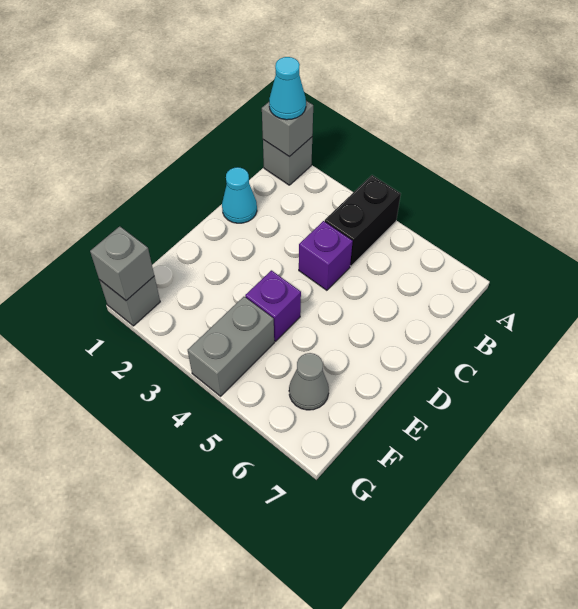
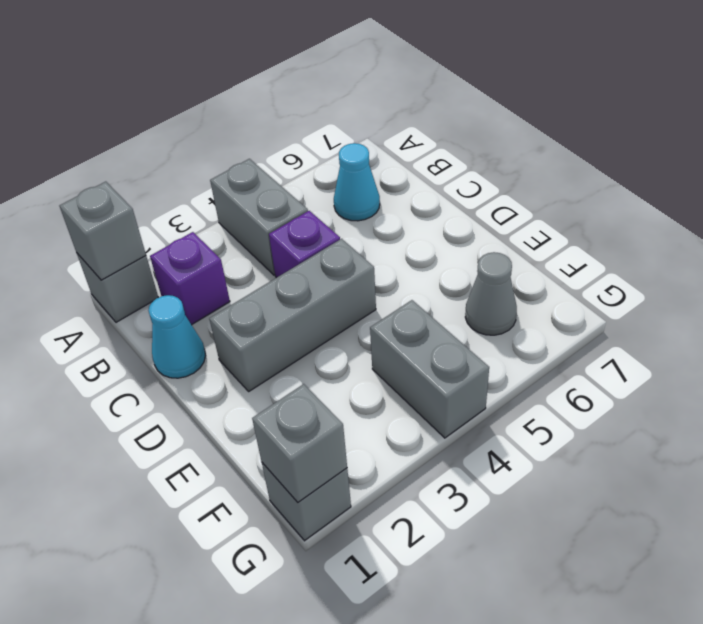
cyan 1x1 cone [269,57,306,120] -> cyan 1x1 cone moved to [334,143,380,221]
black 1x2 brick [325,175,401,266] -> grey 1x2 brick [210,159,308,275]
none -> grey 1x3 brick [209,239,376,391]
purple 1x1 brick [245,270,301,341] -> purple 1x1 brick moved to [150,232,230,325]

